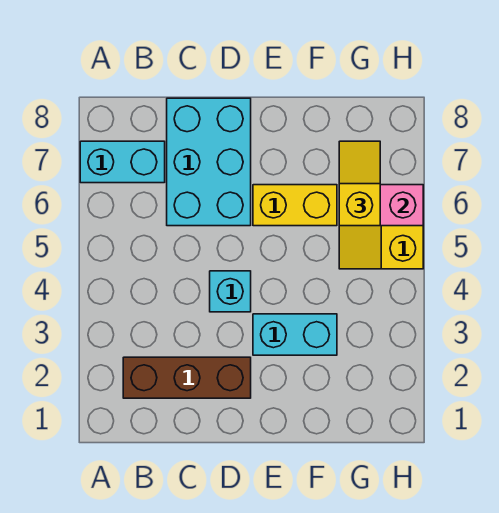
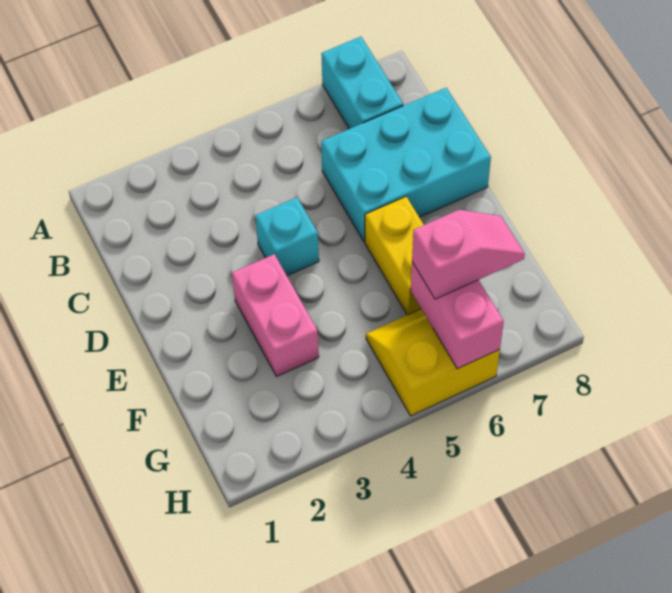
brown 1x3 brick [123,357,251,398] -> none
cyan 1x2 brick [253,314,337,355] -> pink 1x2 brick [232,254,319,377]
yellow 1x2 slope [339,141,380,226] -> pink 1x2 slope [412,210,525,299]

